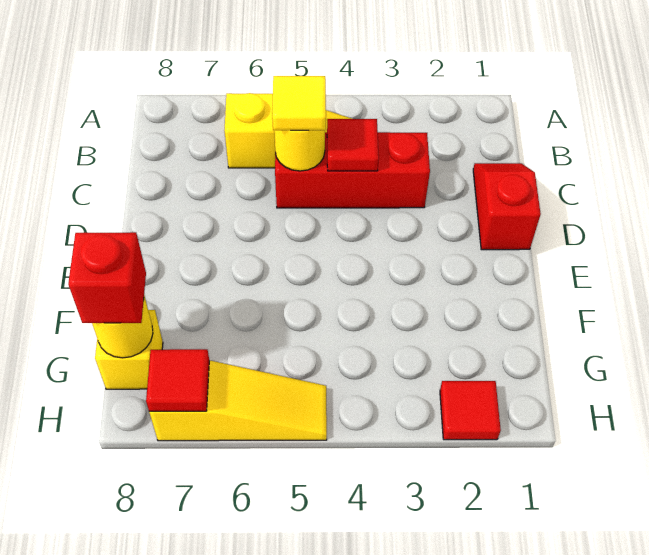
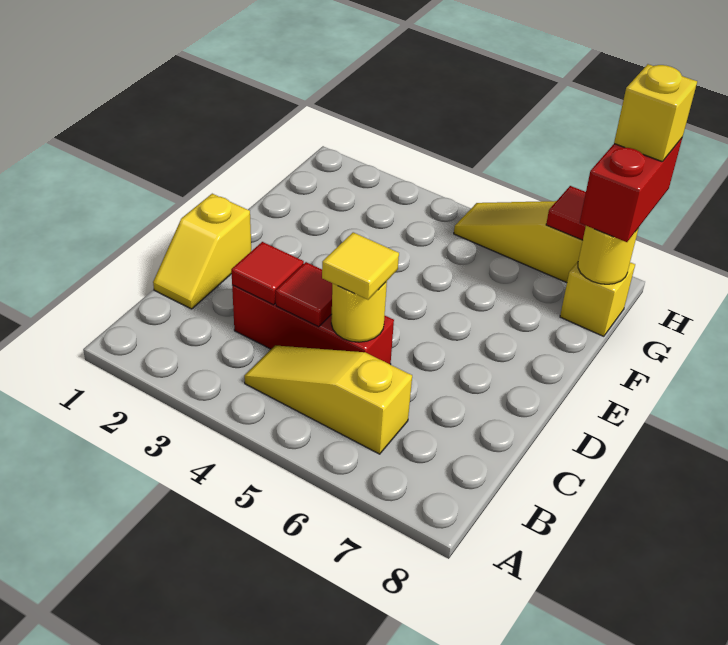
red 1x2 slope [473,163,541,250] -> yellow 1x2 slope [153,194,251,309]
red 1x1 brick [68,232,146,323] -> red 1x2 brick [580,138,682,242]
red 1x1 tile [440,381,501,440] -> red 1x1 tile moved to [231,242,304,305]
none -> yellow 1x1 brick [614,64,697,162]

